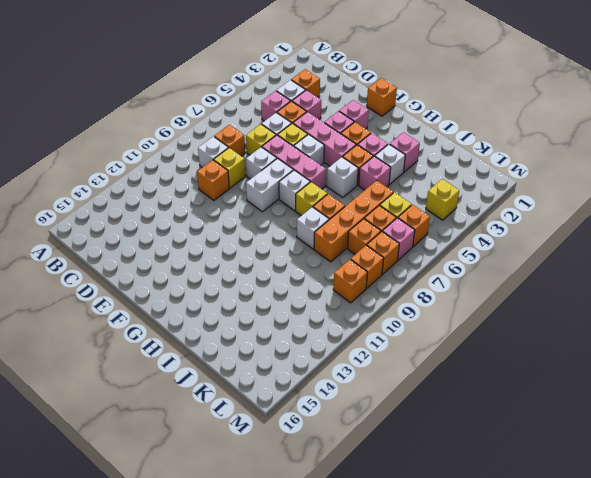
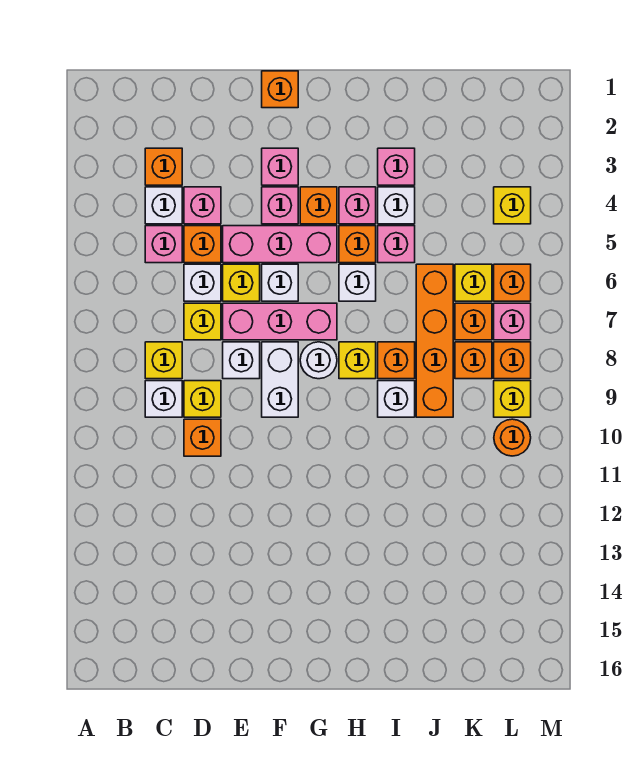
orange 1x1 brick [214,125,245,156] -> yellow 1x1 brick [145,342,182,379]
white 1x1 brick [279,170,310,211] -> white 1x1 round brick [300,342,337,379]
orange 1x1 brick [351,245,384,288] -> yellow 1x1 brick [494,381,531,417]
orange 1x1 brick [333,259,368,303] -> orange 1x1 round brick [494,419,531,456]

